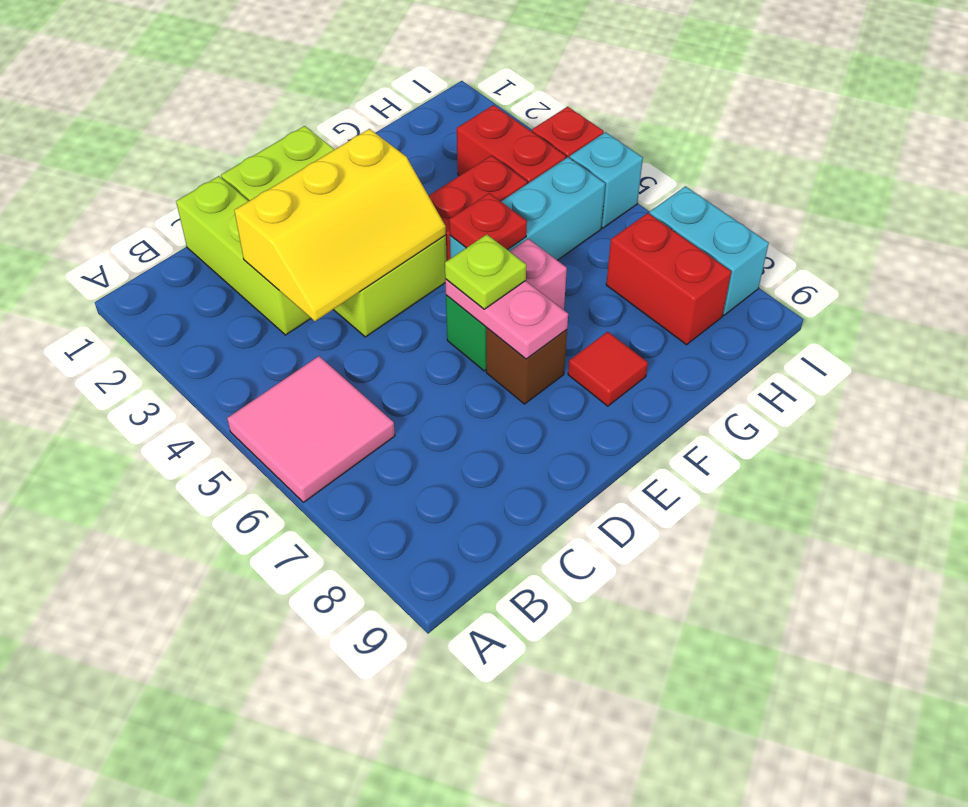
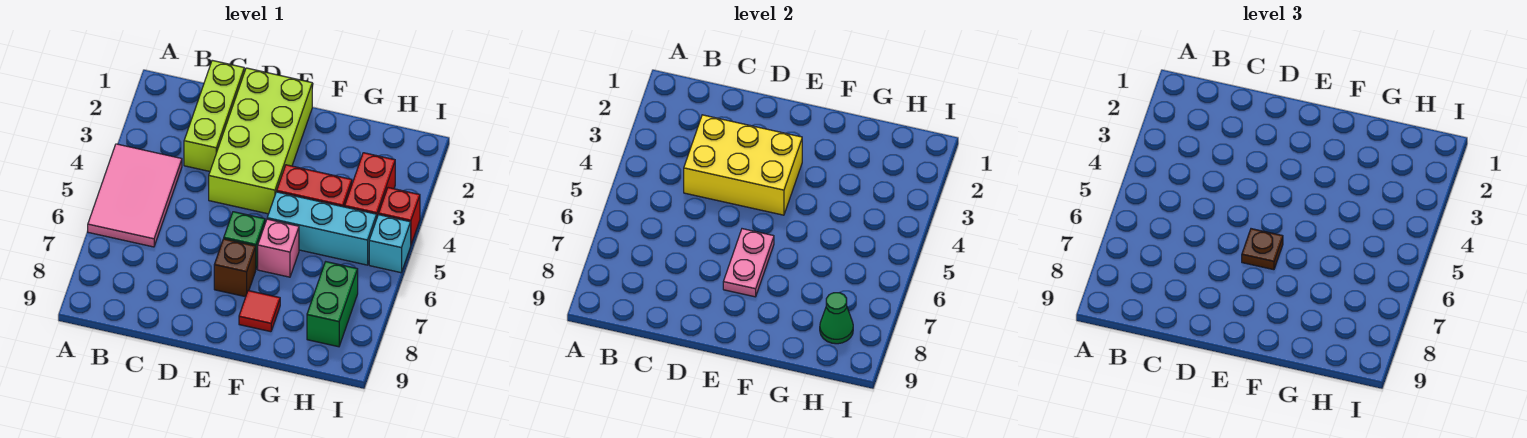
pink 2x2 tile [227,356,395,502] -> pink 2x3 tile [88,144,182,247]
yellow 2x3 slope [234,129,446,321] -> yellow 2x3 brick [684,115,802,215]
lime 1x1 plate [445,234,526,309] -> brown 1x1 plate [1242,229,1283,270]
red 1x1 plate [449,193,527,250] -> none
red 1x2 brick [606,213,731,345] -> green 1x2 brick [307,262,358,347]
none -> green 1x1 cone [820,293,853,344]
cyan 1x2 brick [649,186,769,315] -> none

